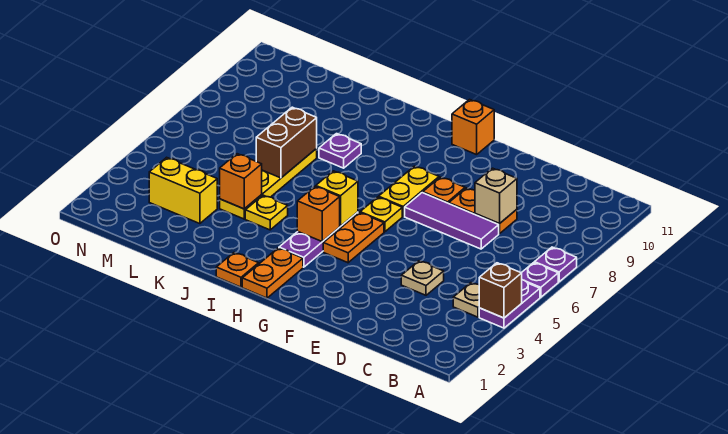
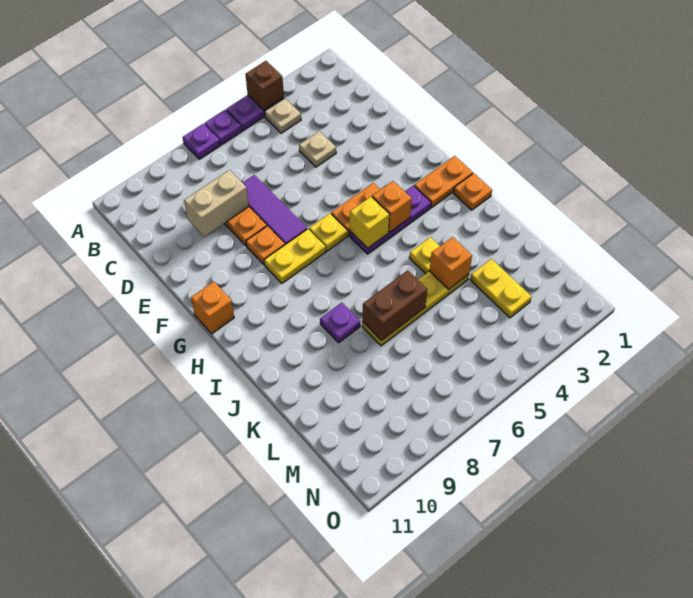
tan 1x1 brick [475,168,517,224] -> tan 1x2 brick [184,170,249,237]
yellow 1x2 brick [149,157,217,224] -> yellow 1x2 plate [470,259,531,318]

